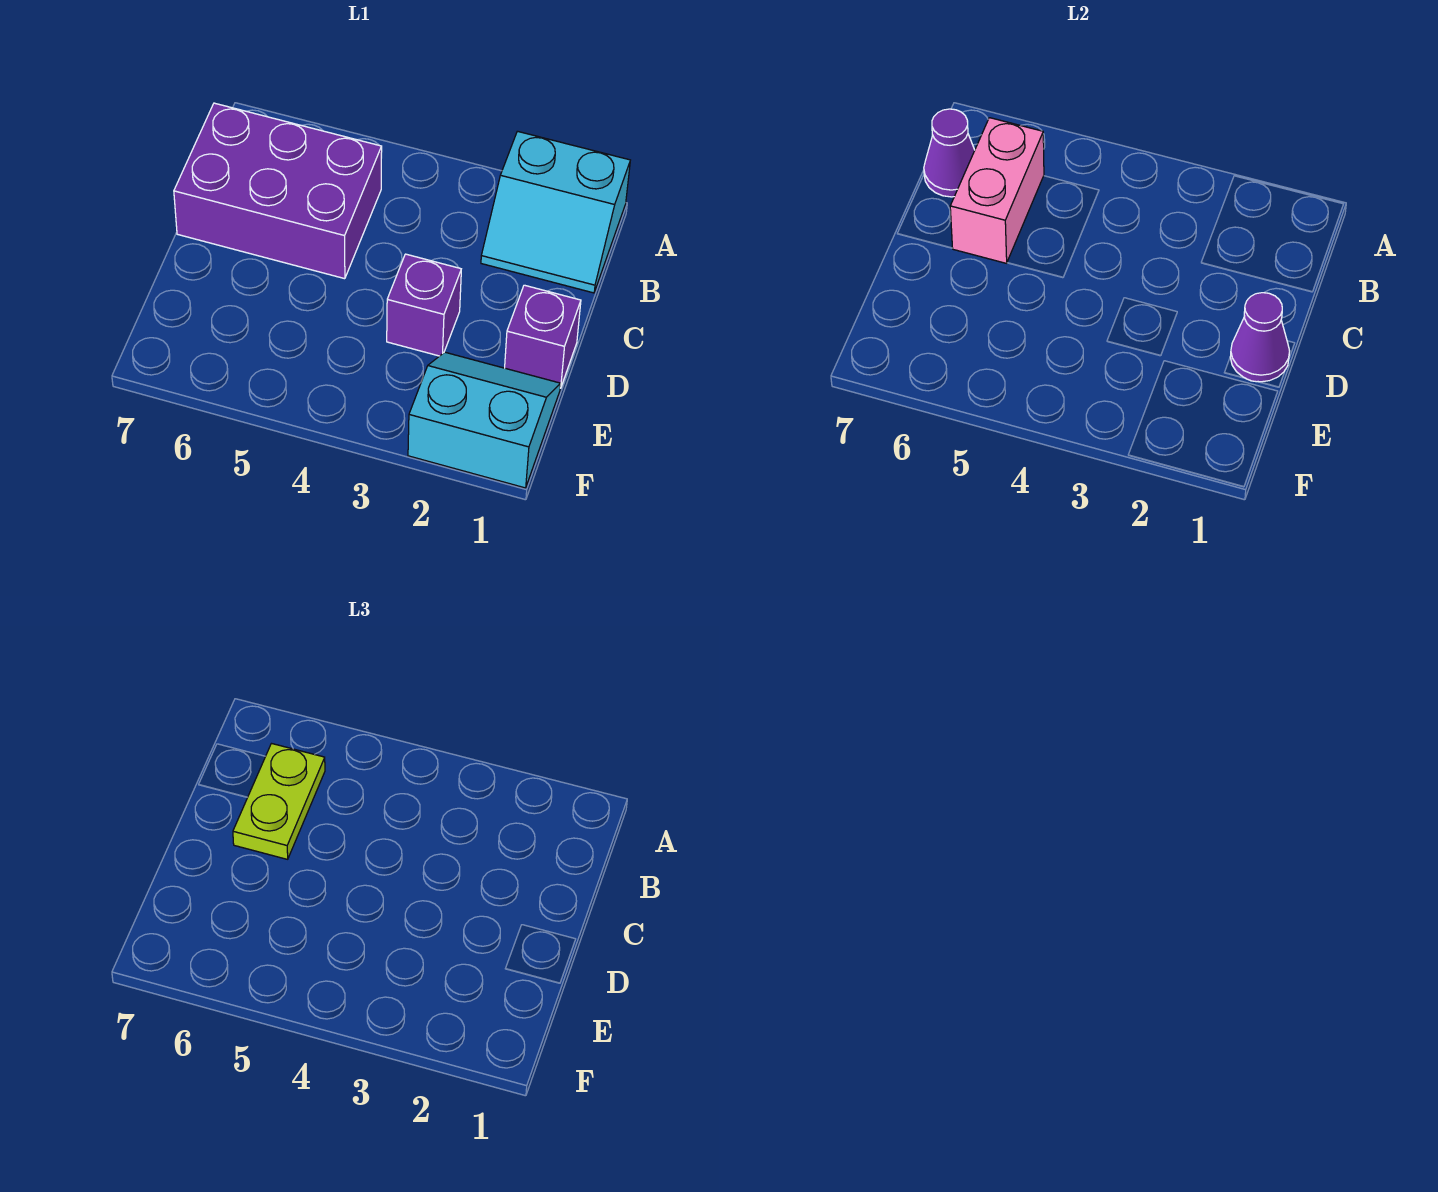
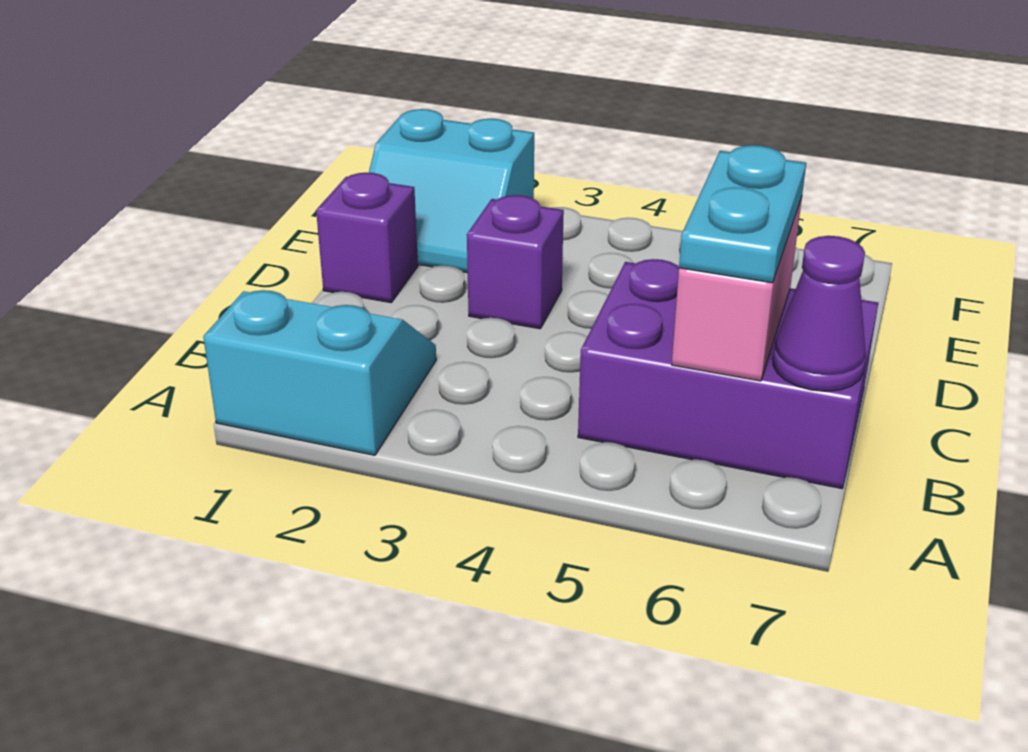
lime 1x2 plate [233,744,325,859] -> cyan 1x2 plate [679,145,806,283]
purple 1x1 cone [1230,293,1290,382] -> none

